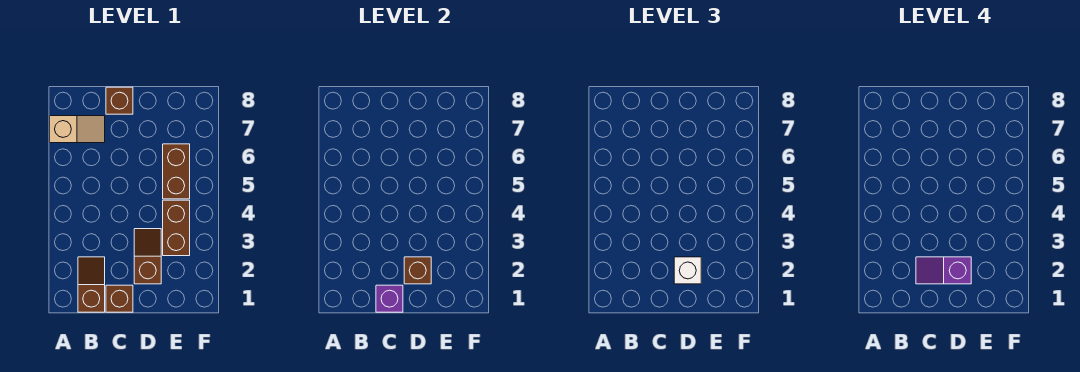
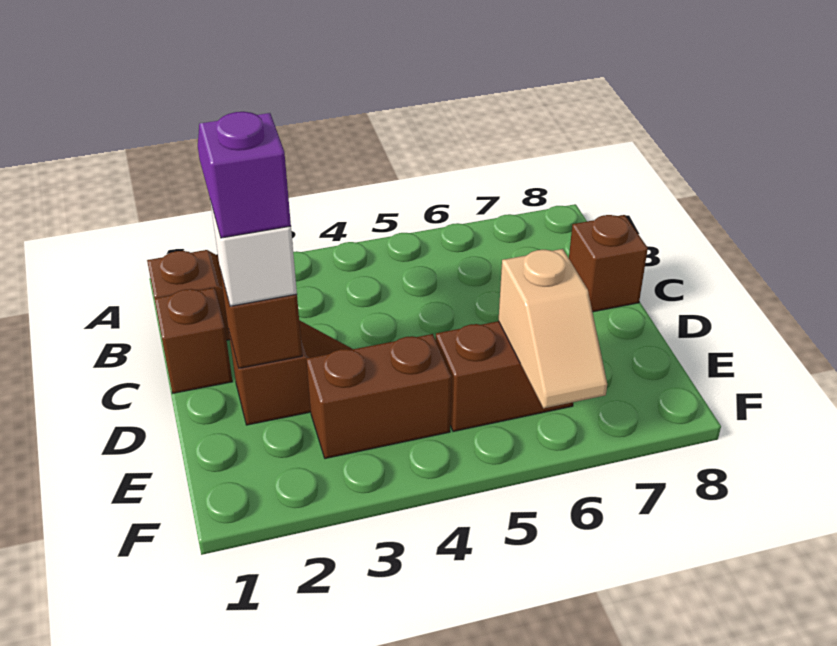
tan 1x2 slope [50,116,105,143] -> tan 1x2 slope moved to [499,249,607,408]
purple 1x1 brick [376,285,403,312] -> none

